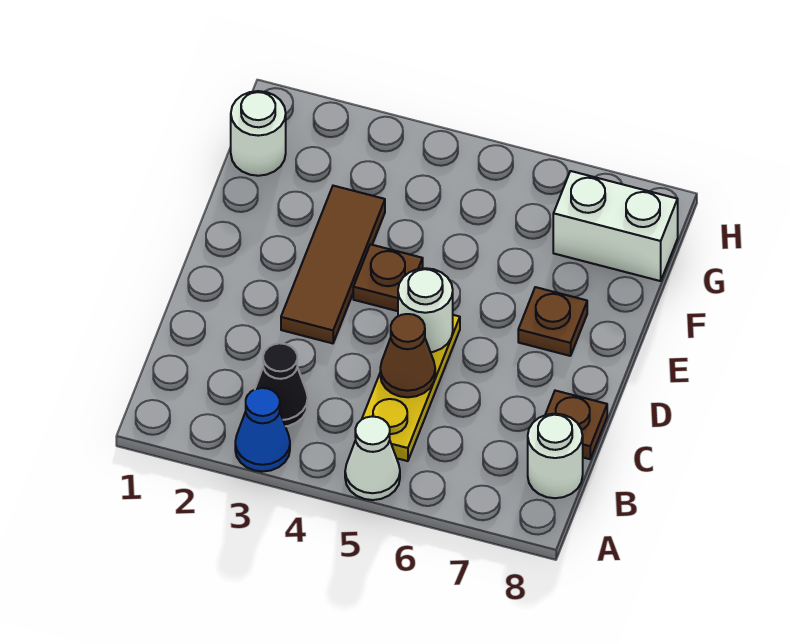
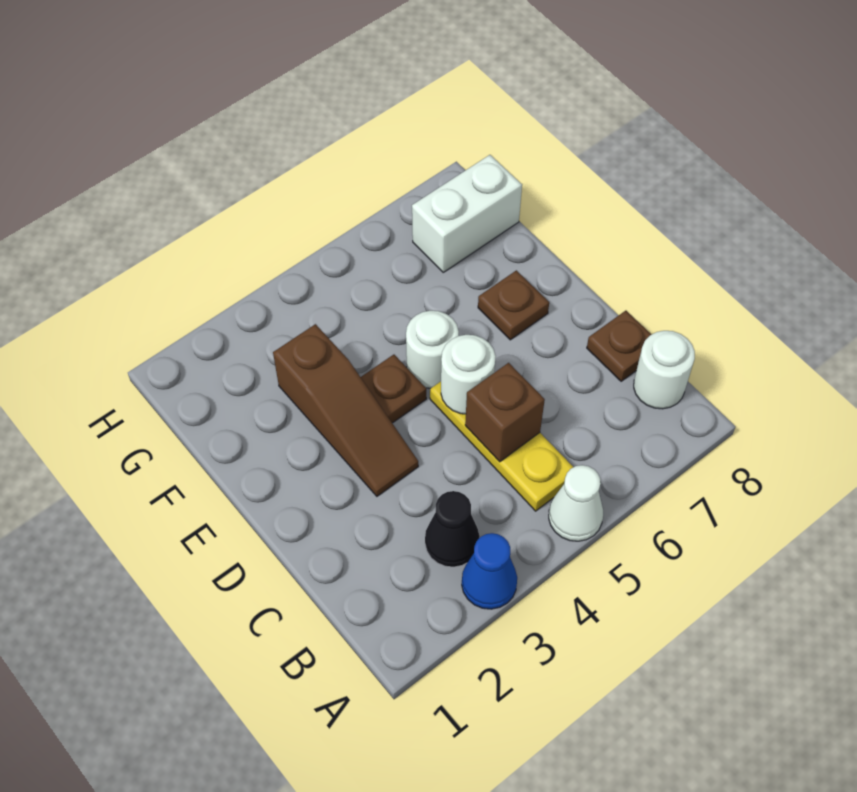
brown 1x1 cone [380,314,435,397] -> brown 1x1 brick [465,363,545,462]
brown 1x3 tile [281,186,385,343] -> brown 1x3 slope [273,324,418,496]
white 1x1 round brick [231,91,286,176] -> white 1x1 round brick moved to [406,311,459,388]

